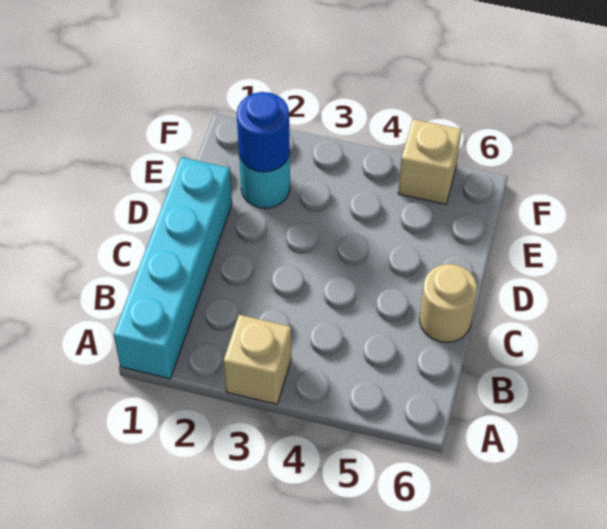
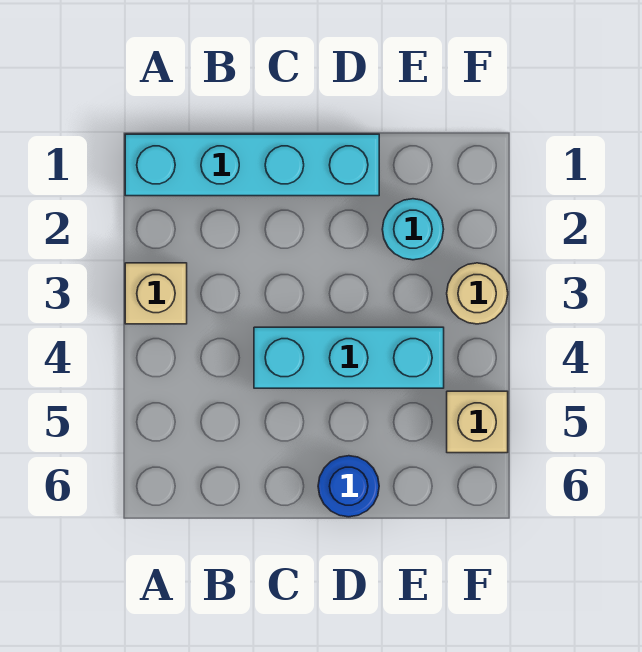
none -> cyan 1x3 brick [254,327,444,388]
tan 1x1 round brick [420,264,477,343] -> tan 1x1 round brick moved to [447,263,508,324]
blue 1x1 round brick [237,92,290,172] -> blue 1x1 round brick moved to [318,456,379,517]

